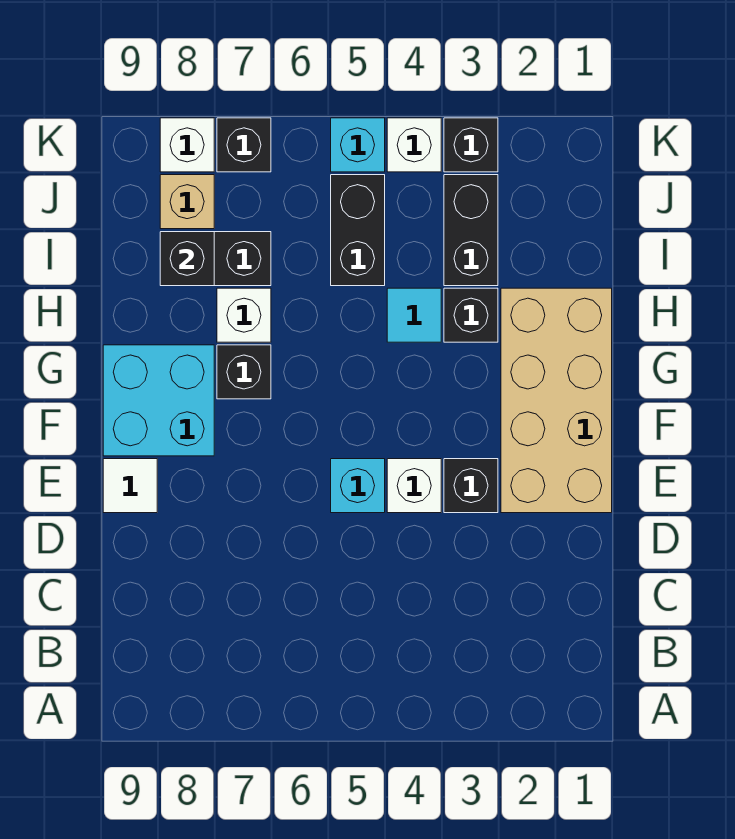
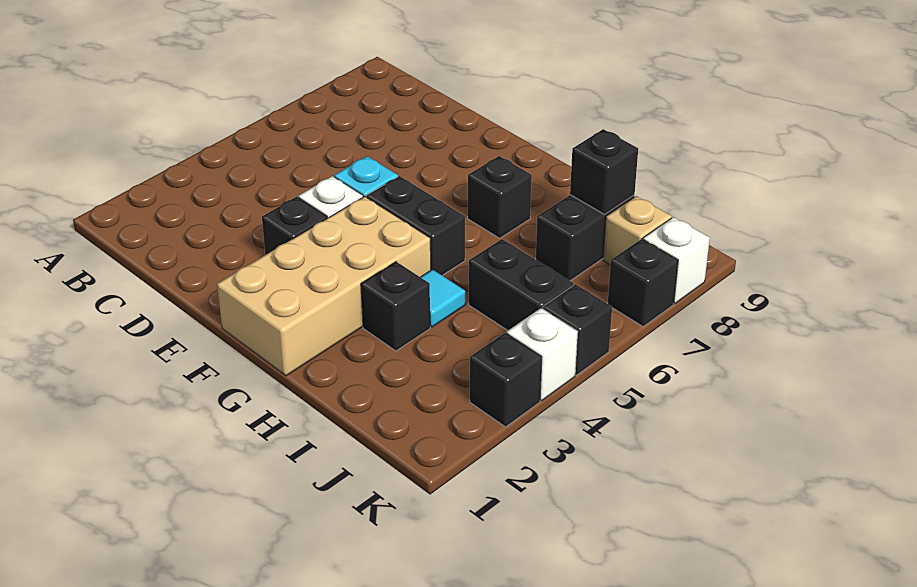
tan 2x4 brick [501,288,612,513] -> tan 2x4 brick turned to [217,196,431,376]
white 1x1 tile [103,459,157,513] -> none
cyan 2x2 brick [103,345,214,456] -> none
white 1x1 brick [217,288,271,342] -> none
black 1x2 brick [444,175,498,286] -> black 1x2 brick moved to [366,176,465,275]
cyan 1x1 brick [331,118,385,172] -> black 1x1 brick [543,284,612,375]

